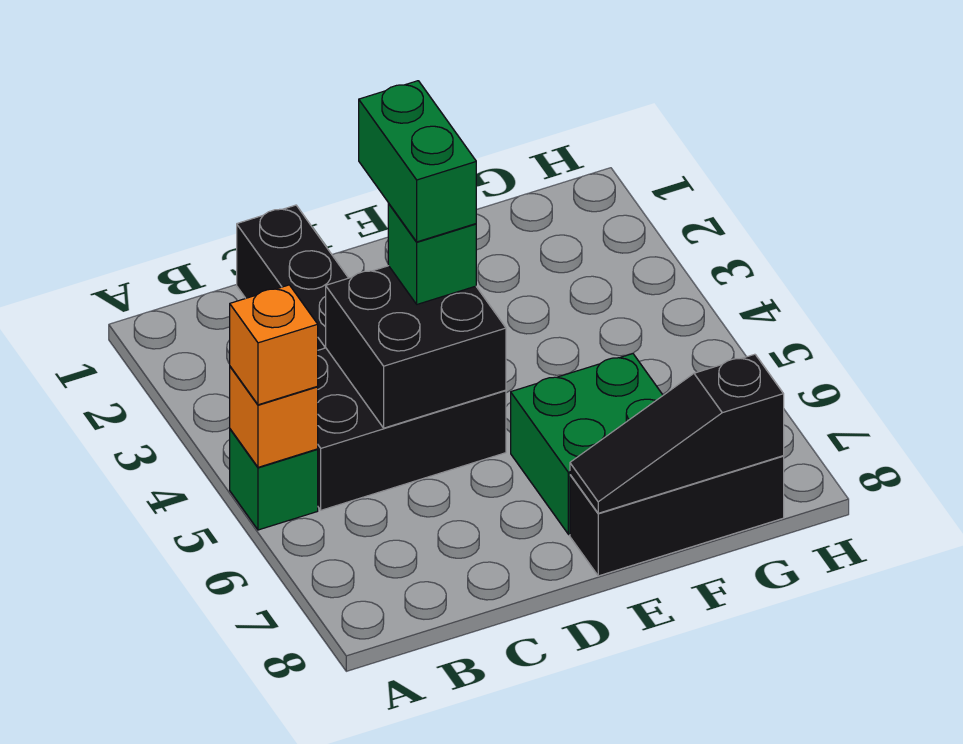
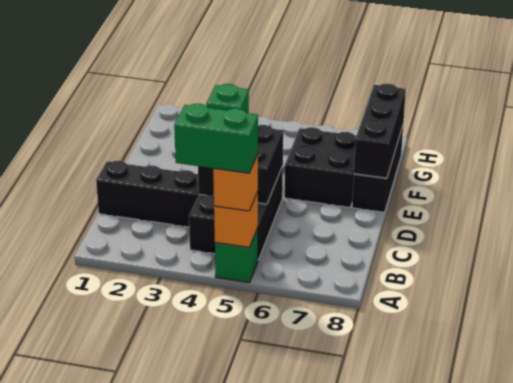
green 1x2 brick [359,81,476,242] -> green 1x2 brick moved to [174,104,258,173]
green 2x2 brick [511,354,663,534] -> black 2x2 brick [284,127,356,207]
black 1x3 slope [570,354,784,513] -> black 1x3 brick [354,84,406,178]

